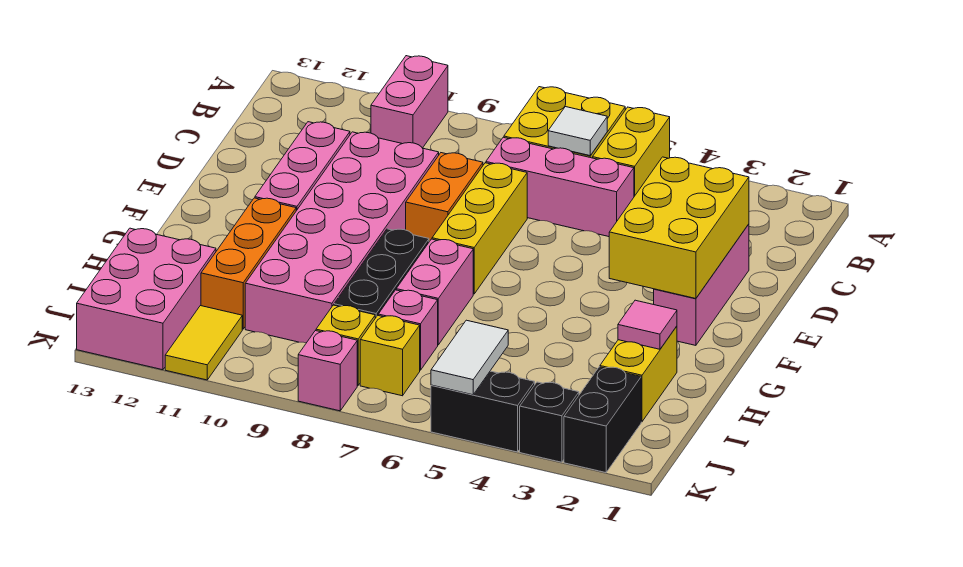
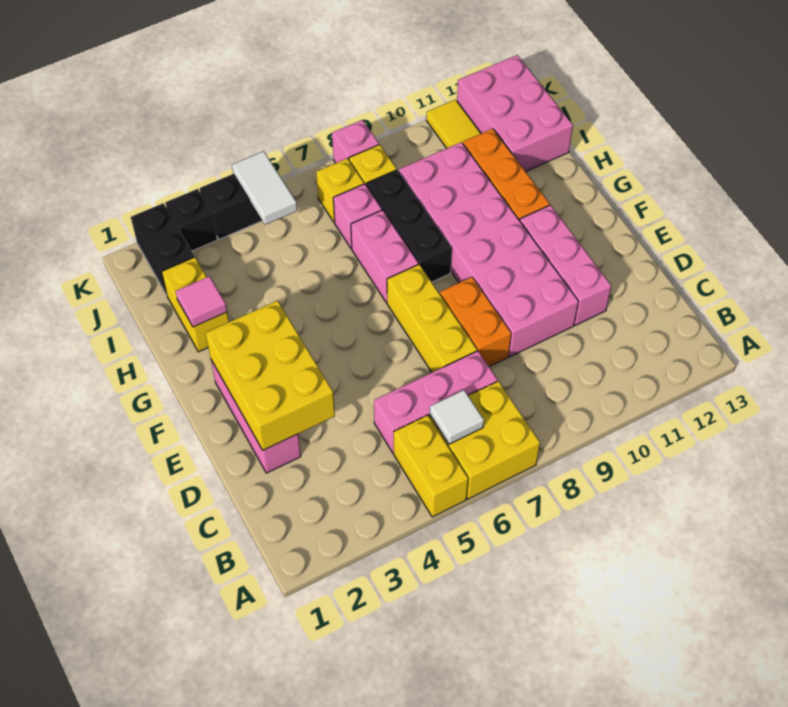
pink 1x2 brick [371,56,448,148] -> none

